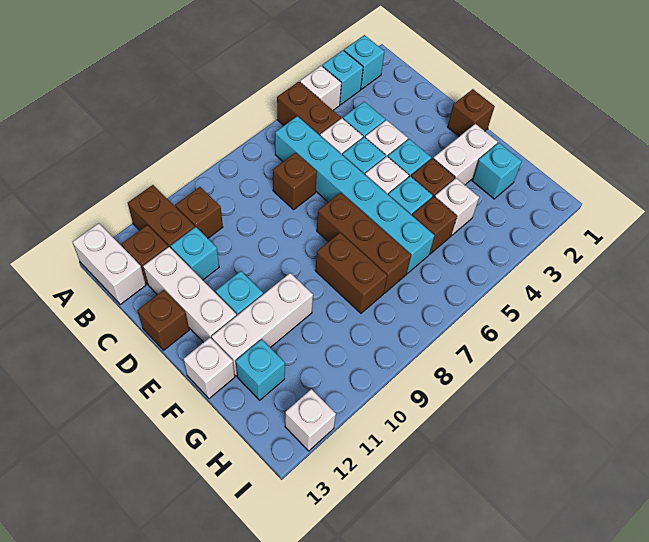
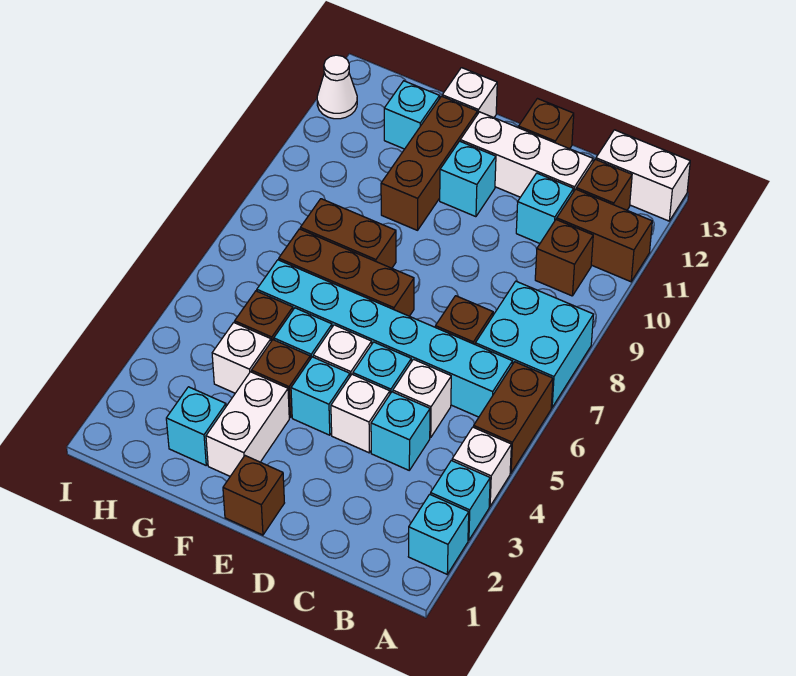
brown 1x2 brick [277,82,341,135] -> brown 1x2 brick turned to [474,362,553,473]
none -> cyan 2x2 brick [475,281,594,408]
white 1x3 brick [212,273,313,376] -> brown 1x3 brick [381,96,478,230]
white 1x1 brick [285,389,336,451] -> white 1x1 cone [317,55,357,119]

